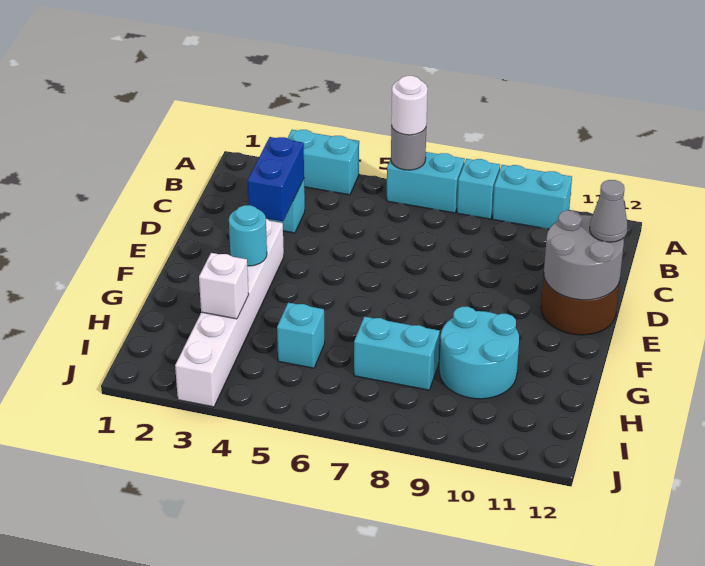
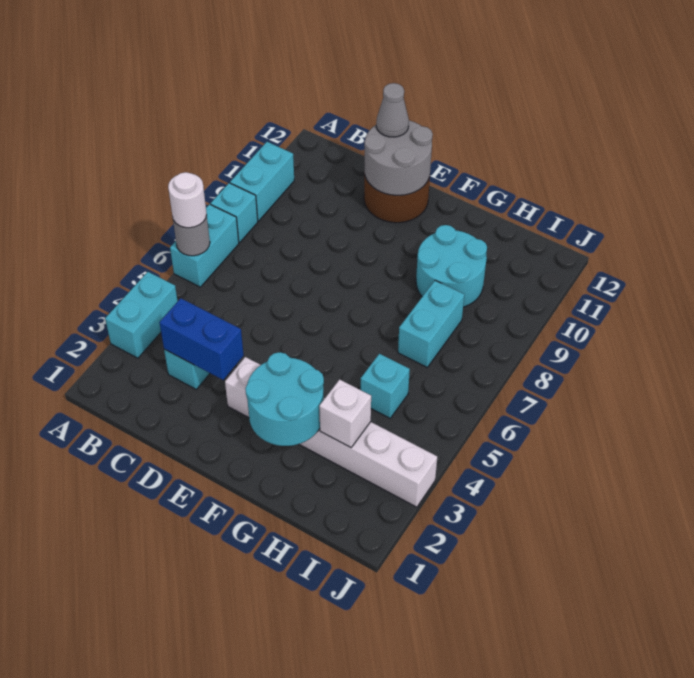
cyan 1x1 round brick [229,205,267,266] -> cyan 2x2 round brick [245,352,324,446]

